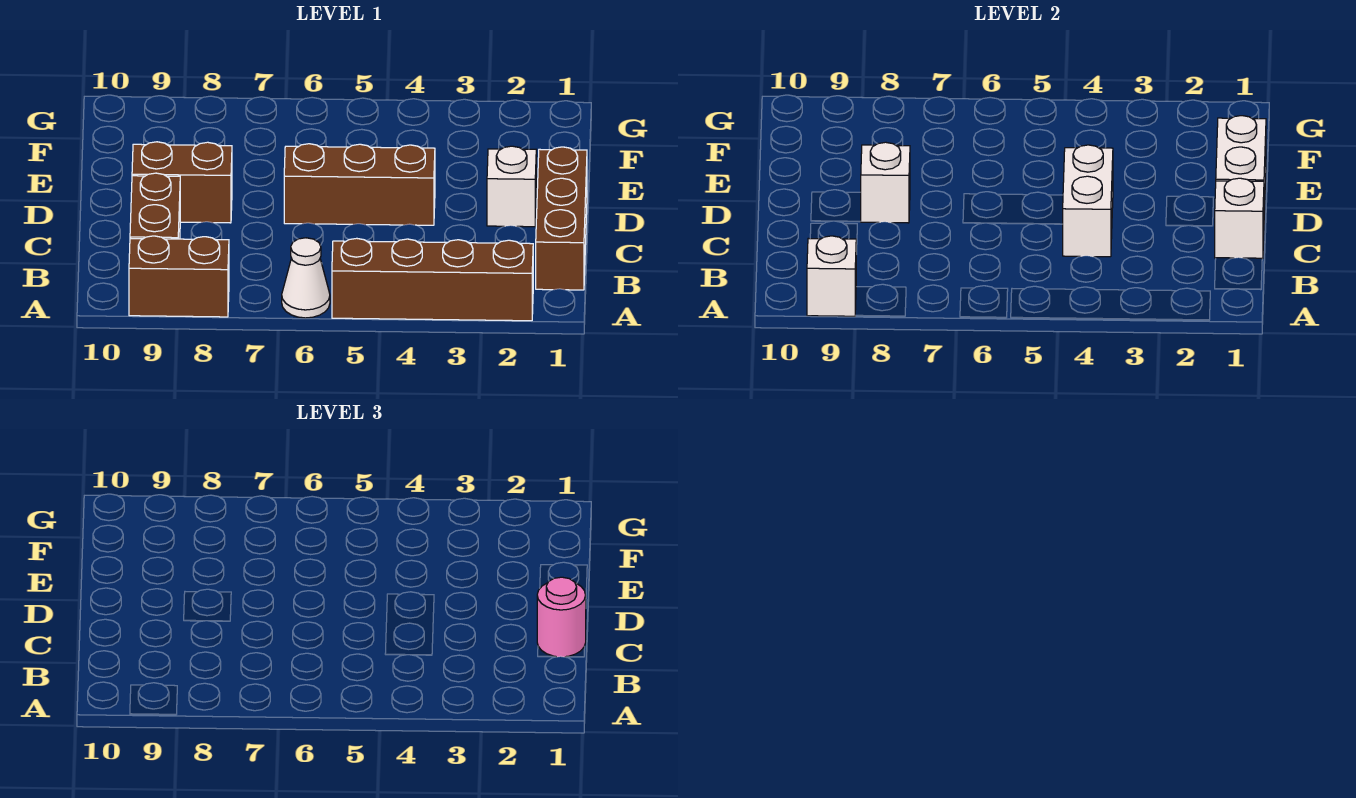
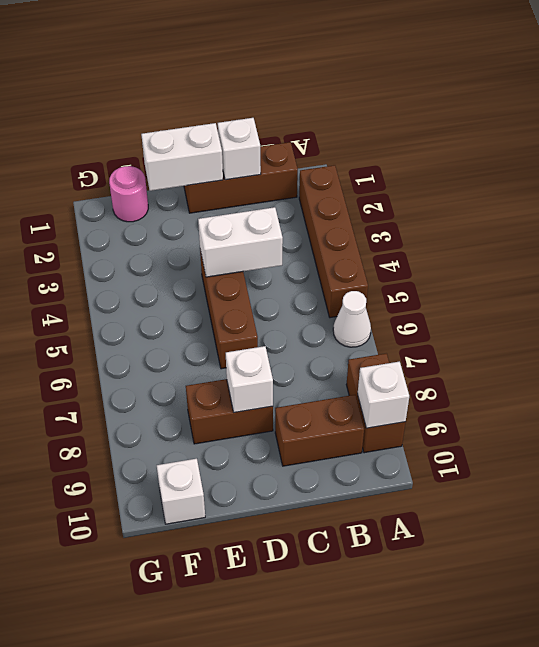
pink 1x1 round brick [537,577,586,657] -> pink 1x1 round brick moved to [109,166,148,222]
white 1x1 brick [487,146,536,227] -> white 1x1 brick moved to [157,459,205,524]
brown 1x2 brick [132,142,232,223] -> brown 1x2 brick turned to [186,379,273,444]

